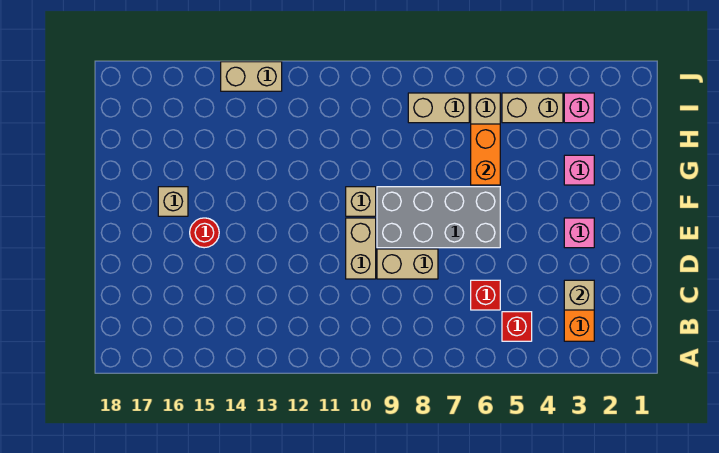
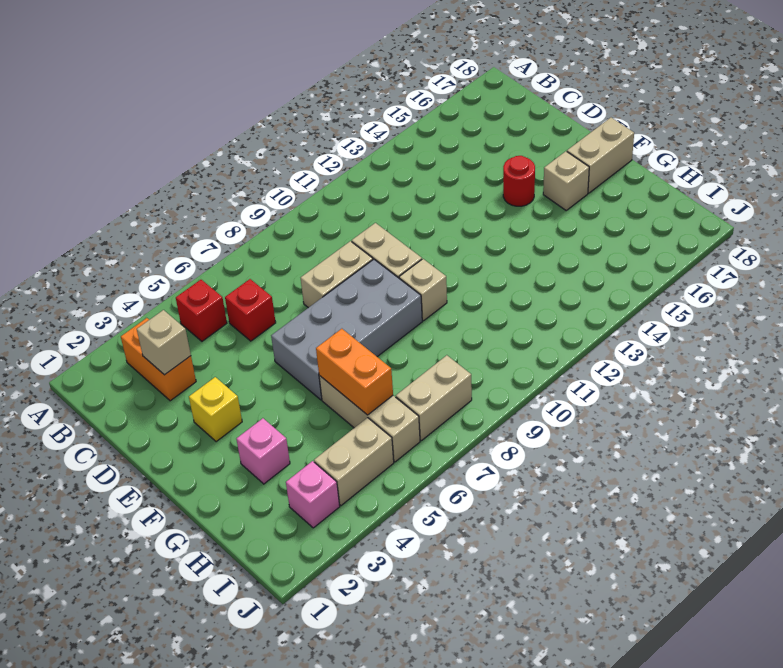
pink 1x1 brick [564,218,594,248] -> yellow 1x1 brick [189,377,242,442]
tan 1x2 brick [221,62,282,91] -> tan 1x2 brick moved to [567,118,634,193]

